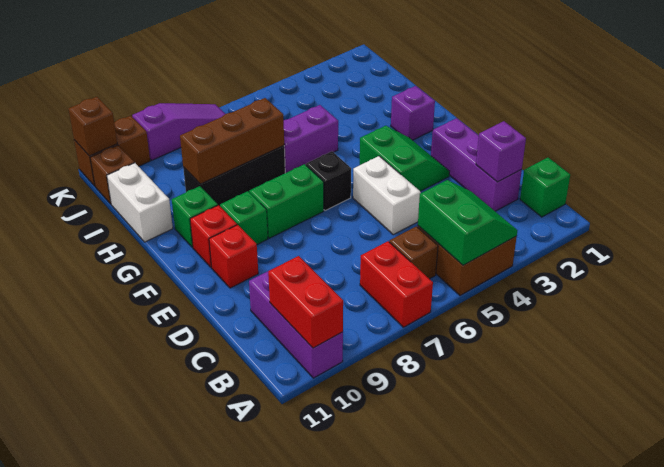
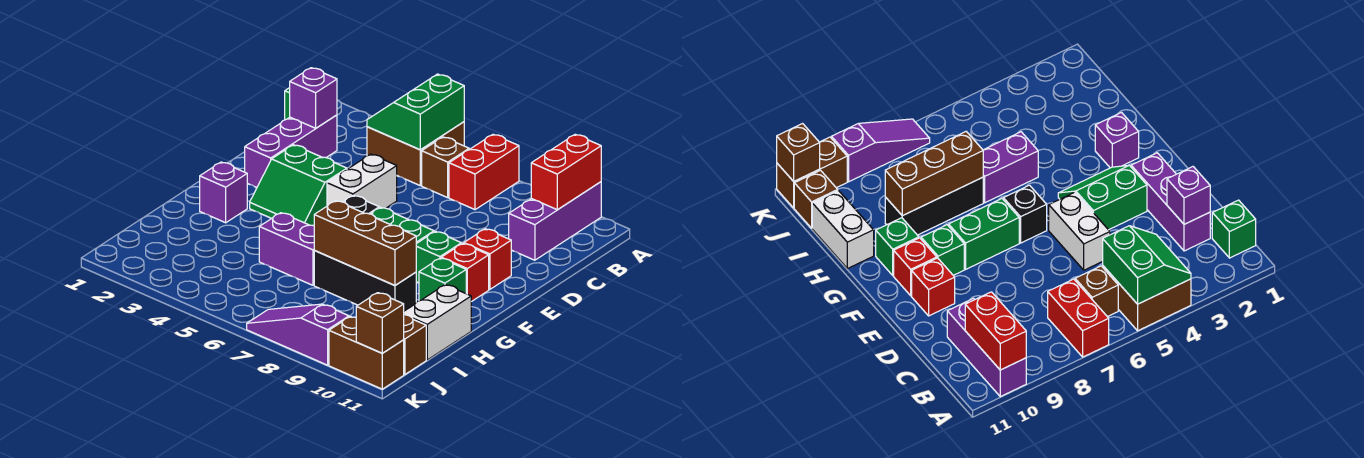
green 2x2 slope [360,126,450,191] -> green 2x2 slope turned to [250,145,347,226]

